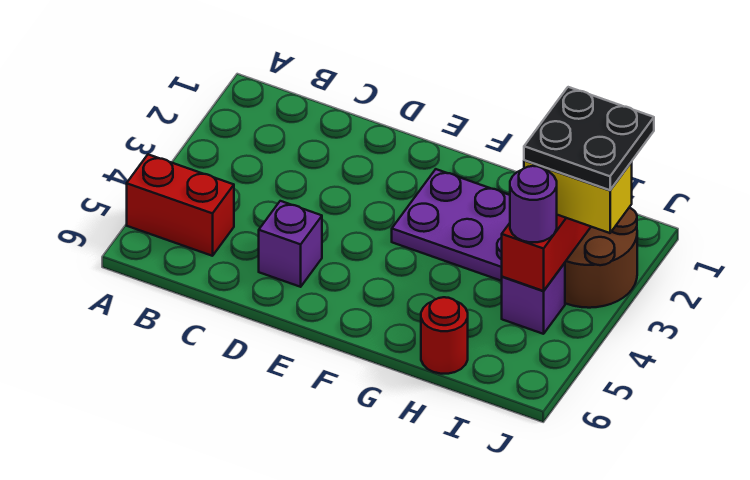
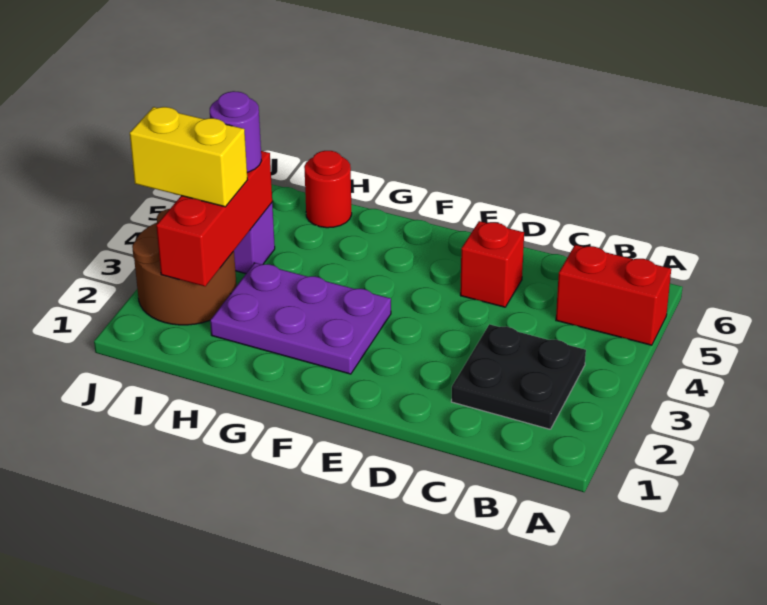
purple 1x1 brick [259,201,322,287] -> red 1x1 brick [460,221,524,307]
black 2x2 plate [524,87,654,190] -> black 2x2 plate moved to [451,324,586,429]

